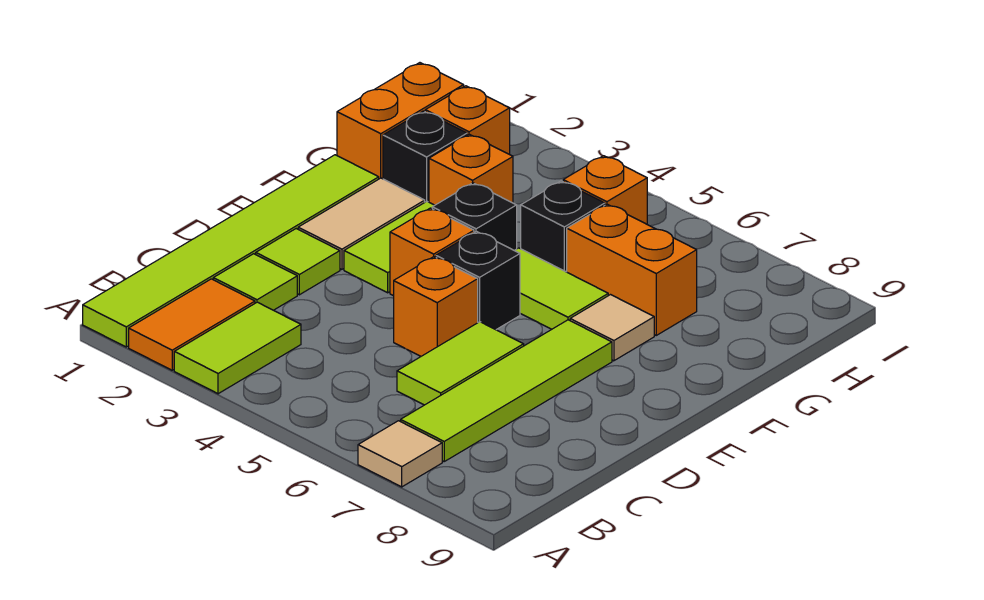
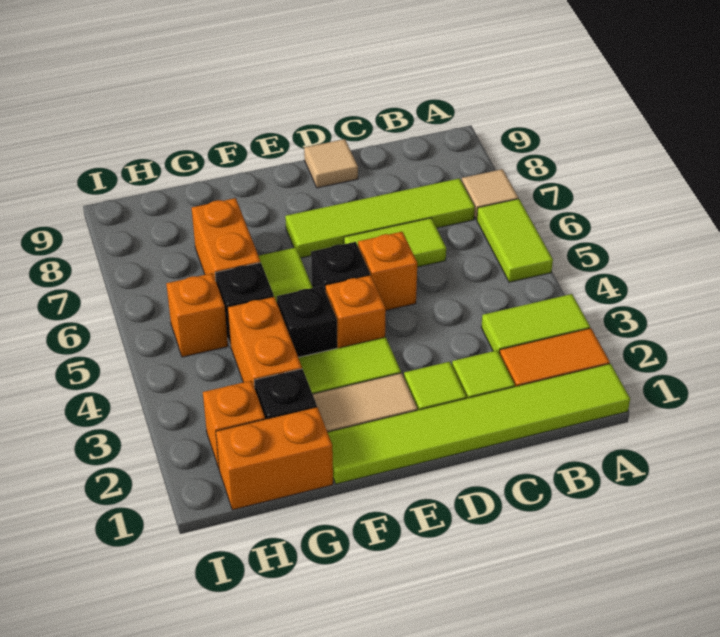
none -> lime 1x2 tile [477,199,553,282]
tan 1x1 tile [570,295,654,361] -> tan 1x1 tile moved to [304,139,358,188]
orange 1x1 brick [429,134,513,205] -> orange 1x2 brick [228,297,302,388]

